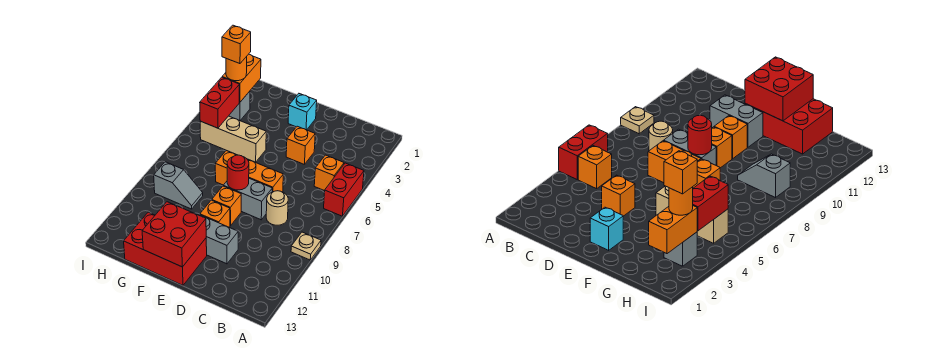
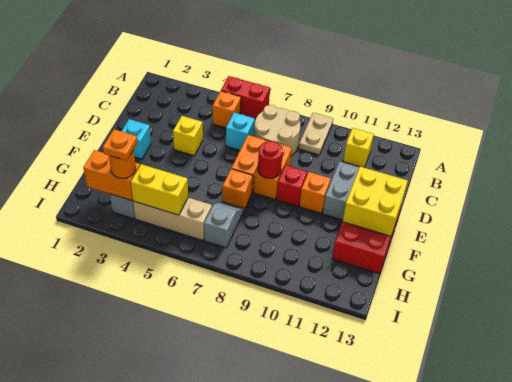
tan 1x1 plate [291,232,321,260] -> tan 1x2 plate [299,113,333,155]
none -> yellow 1x1 brick [343,128,374,168]
none -> cyan 1x1 brick [226,113,255,150]
tan 1x1 round brick [266,191,288,225] -> tan 2x2 round brick [254,105,301,156]
orange 1x1 brick [286,126,315,165] -> yellow 1x1 brick [173,116,203,156]
grey 1x2 brick [223,178,272,220] -> orange 1x2 brick [254,144,292,199]
orange 1x1 brick [212,186,241,226] -> red 1x1 brick [276,165,307,206]
red 2x2 brick [142,202,206,267] -> yellow 2x2 brick [342,167,408,236]
tan 1x3 brick [200,116,266,162] -> tan 1x3 brick turned to [133,198,212,240]
grey 1x2 slope [154,162,203,209] -> grey 1x2 slope moved to [204,202,244,248]
orange 1x1 brick [222,25,251,64] -> orange 1x1 plate [103,129,138,161]
red 1x2 brick [200,77,240,128] -> yellow 1x2 brick [131,164,188,215]

